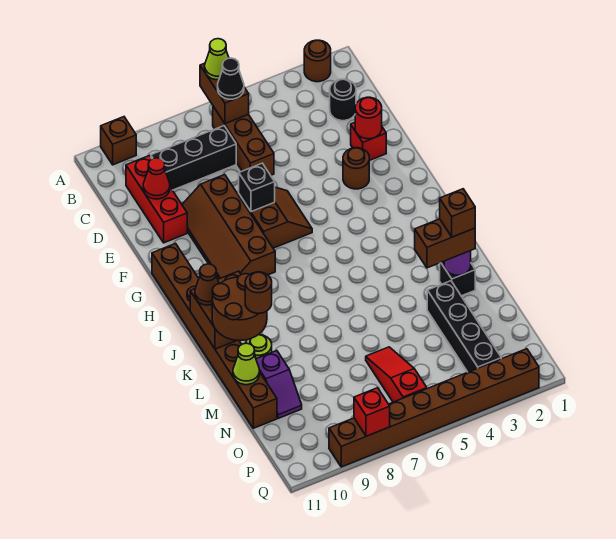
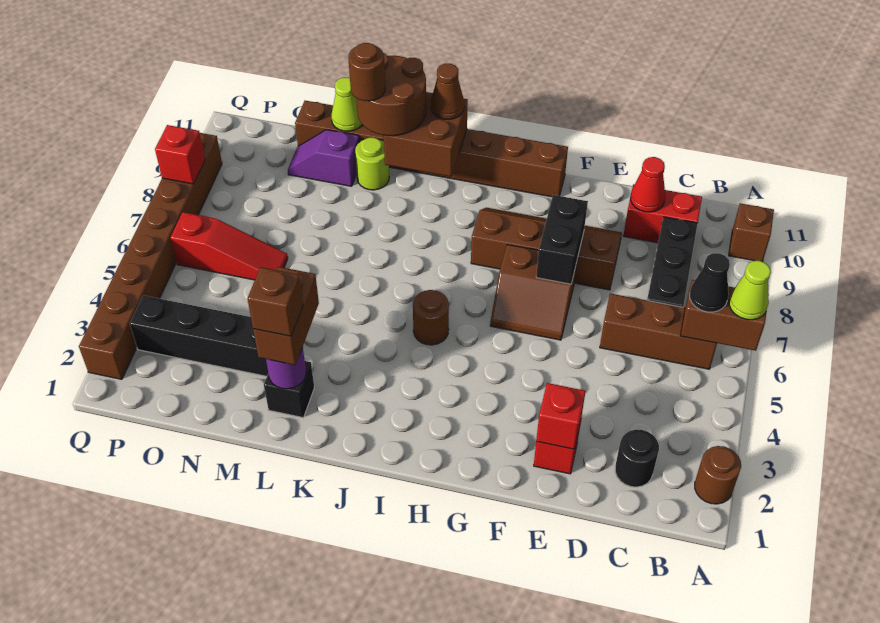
red 1x3 brick [126,156,187,243] -> red 1x2 brick [623,184,702,243]
red 1x1 round brick [355,97,382,139] -> red 1x1 brick [536,383,585,449]
brown 1x1 round brick [343,148,369,189] -> brown 1x1 round brick moved to [413,290,449,345]
black 1x1 brick [239,163,275,212] -> black 1x2 brick [536,195,588,284]

